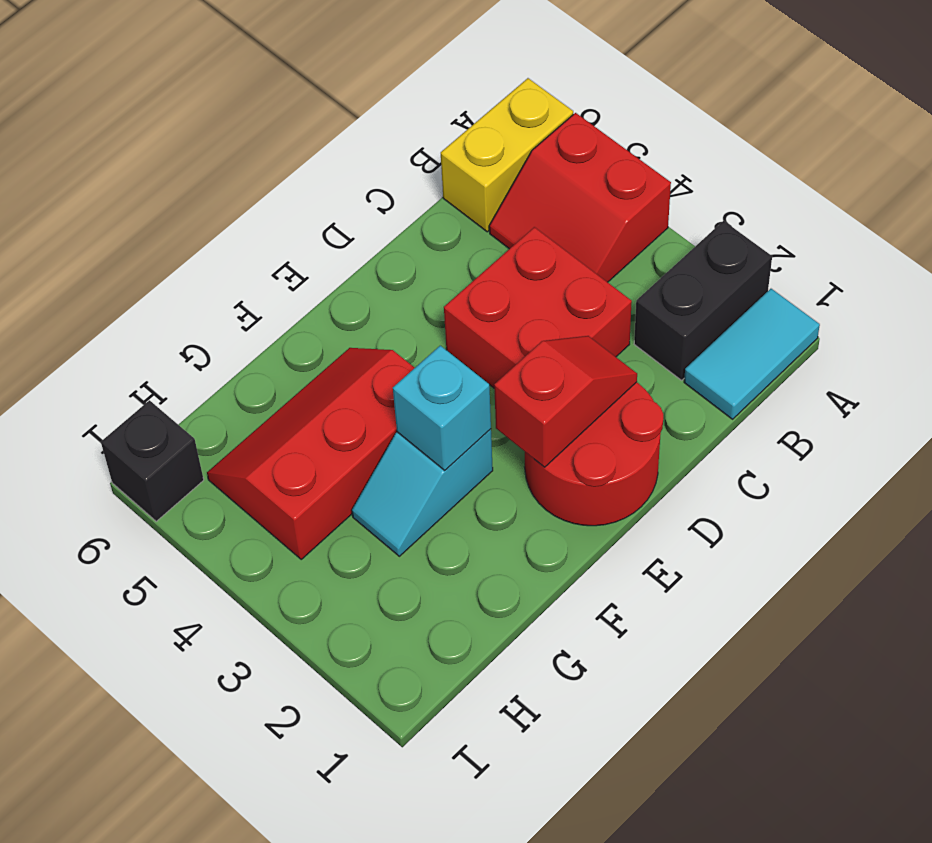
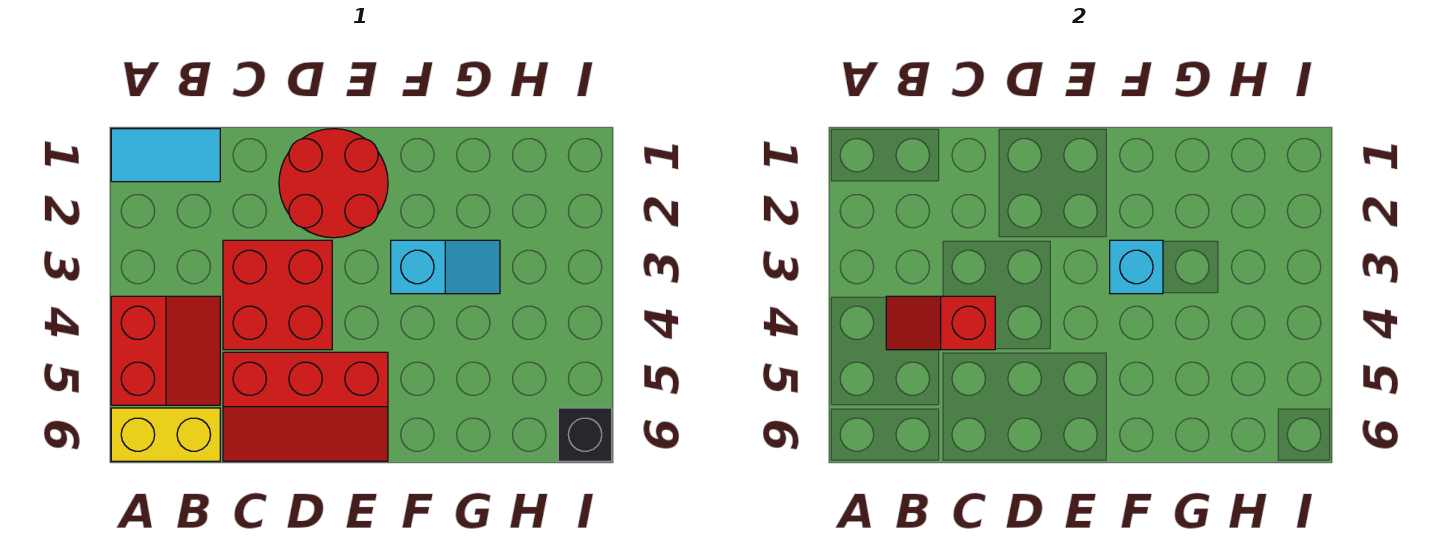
black 1x2 brick [634,221,772,380] -> none
red 1x2 slope [494,336,637,467] -> red 1x2 slope moved to [886,296,995,350]
red 2x3 slope [207,348,415,559] -> red 2x3 slope moved to [223,352,388,461]

